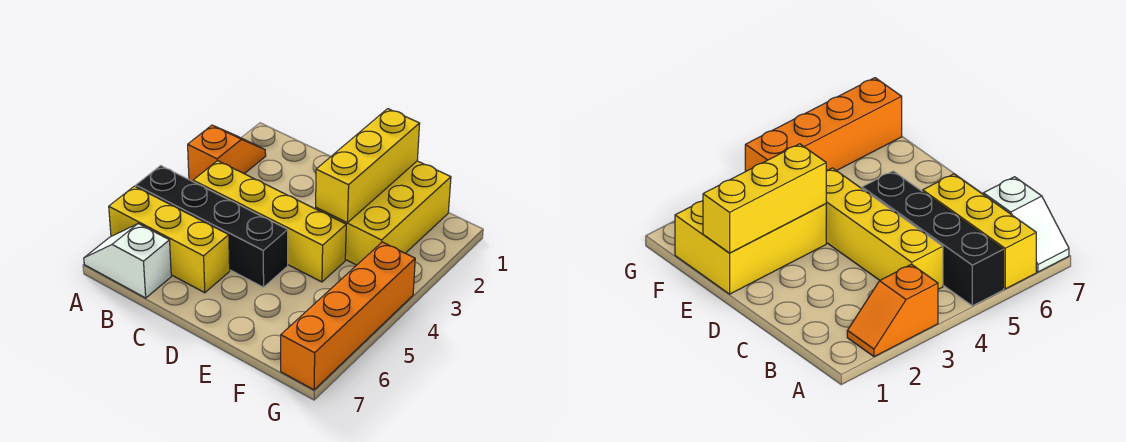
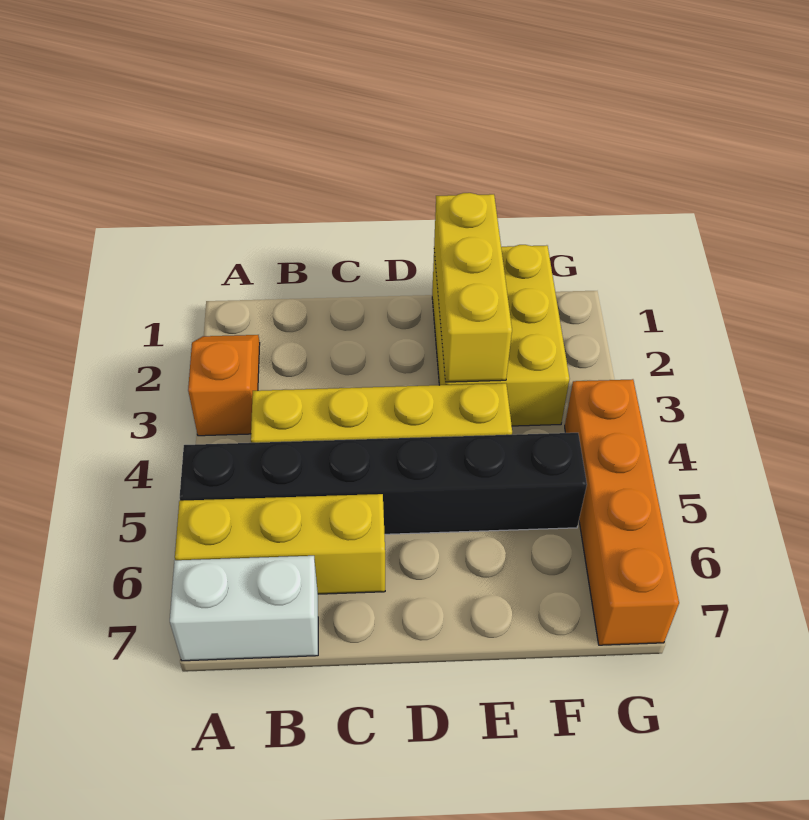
black 1x4 brick [136,166,288,287] -> black 1x6 brick [180,433,587,534]
white 1x2 slope [84,224,171,298] -> white 1x2 brick [170,556,318,661]

